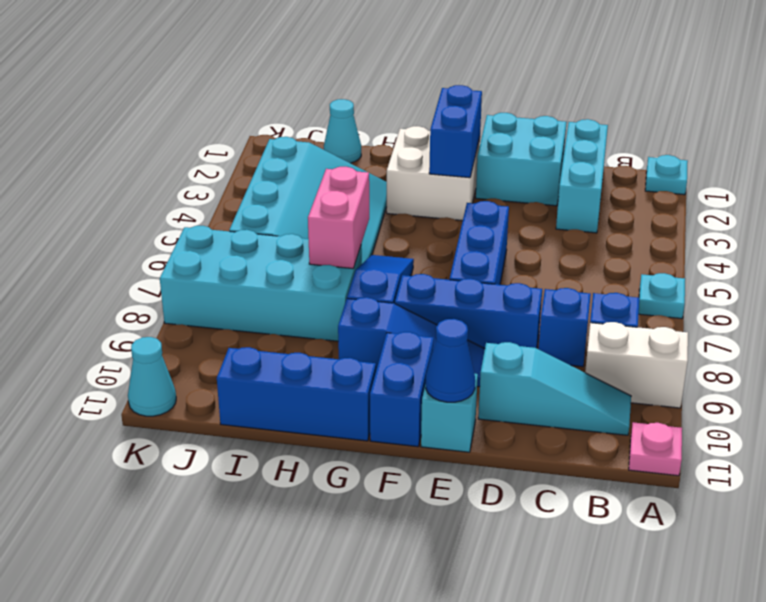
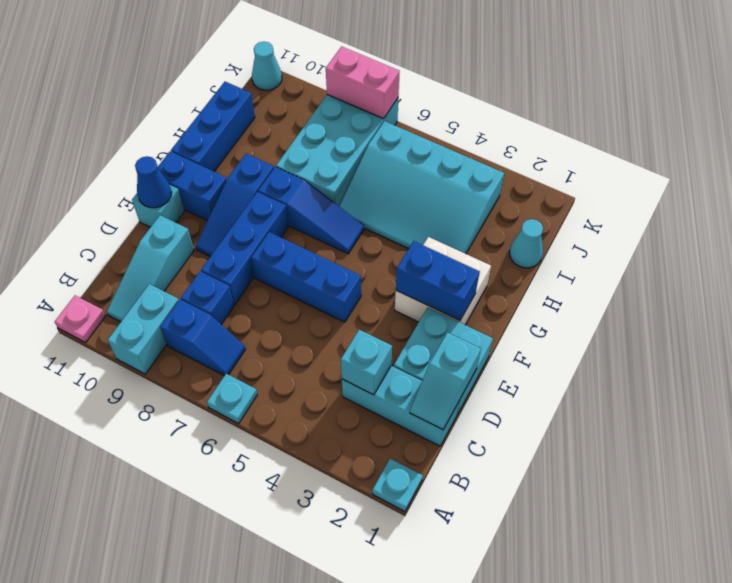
white 1x2 brick [585,322,688,408] -> cyan 1x2 brick [108,284,179,374]
none -> cyan 1x2 slope [410,332,481,430]
none -> cyan 1x1 brick [341,330,392,395]
pink 1x2 brick [308,167,369,269] -> pink 1x2 brick moved to [326,47,400,119]

